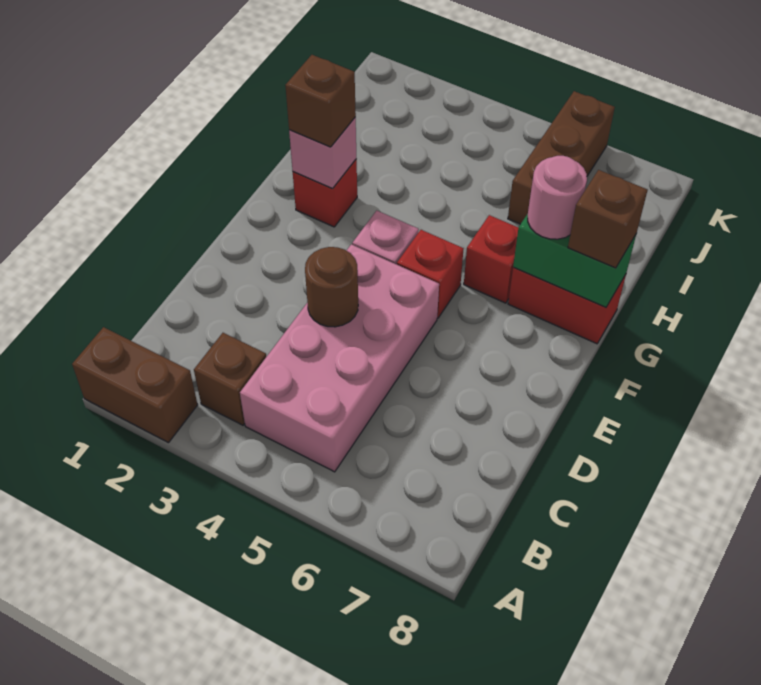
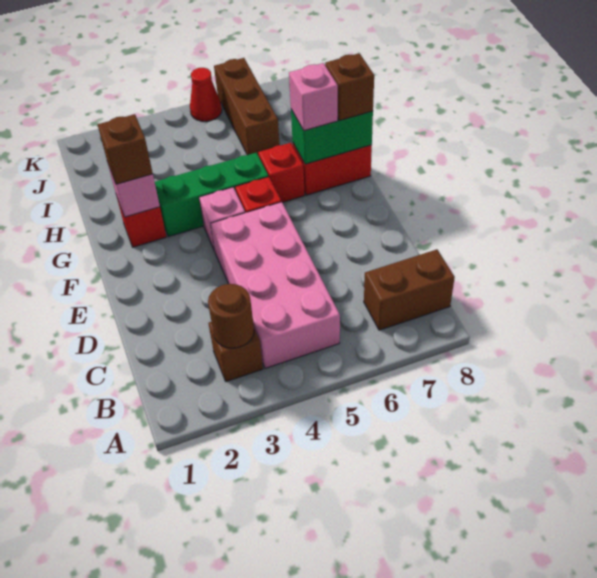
brown 1x2 brick [72,327,198,443] -> brown 1x2 brick moved to [364,249,455,330]
brown 1x1 round brick [305,247,358,327] -> brown 1x1 round brick moved to [208,284,254,348]
none -> green 1x3 brick [155,153,268,237]
pink 1x1 round brick [528,156,587,239] -> pink 1x1 brick [289,63,338,131]
none -> red 1x1 cone [190,68,222,121]

